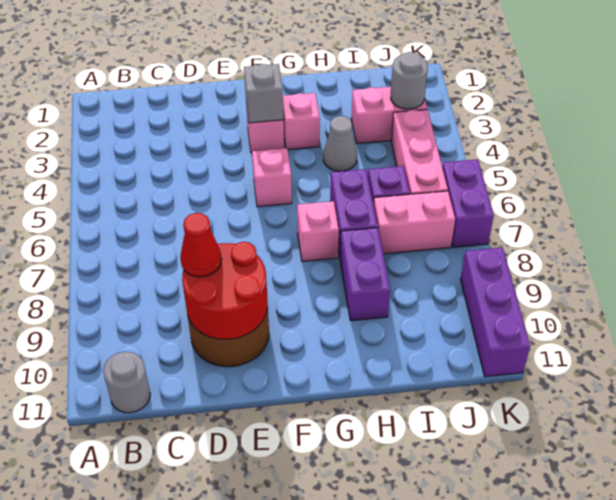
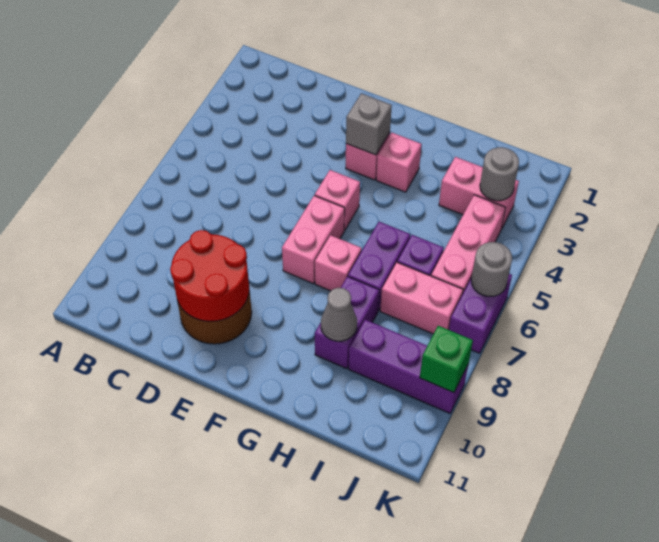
grey 1x1 round brick [103,352,150,413] -> grey 1x1 round brick moved to [471,242,512,296]
red 1x1 cone [180,213,222,277] -> none
none -> pink 1x2 brick [282,195,345,284]
grey 1x1 cone [323,116,357,171] -> grey 1x1 cone moved to [321,288,357,341]
purple 1x3 brick [461,248,530,377] -> purple 1x3 brick turned to [349,320,468,413]
none -> green 1x1 brick [420,326,473,393]

